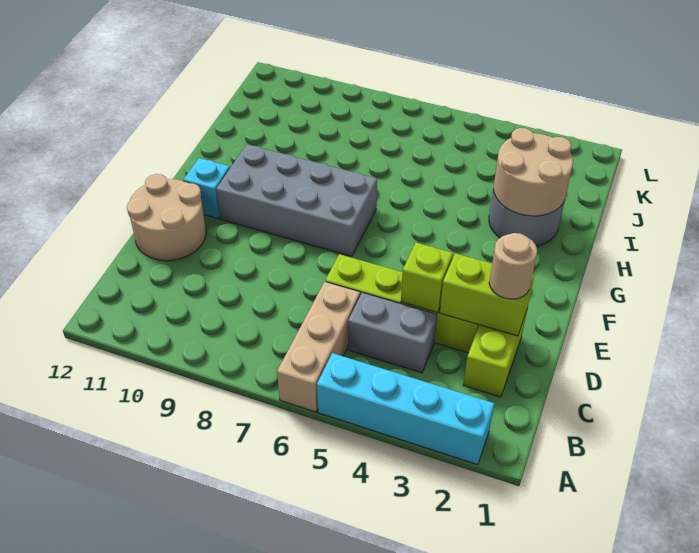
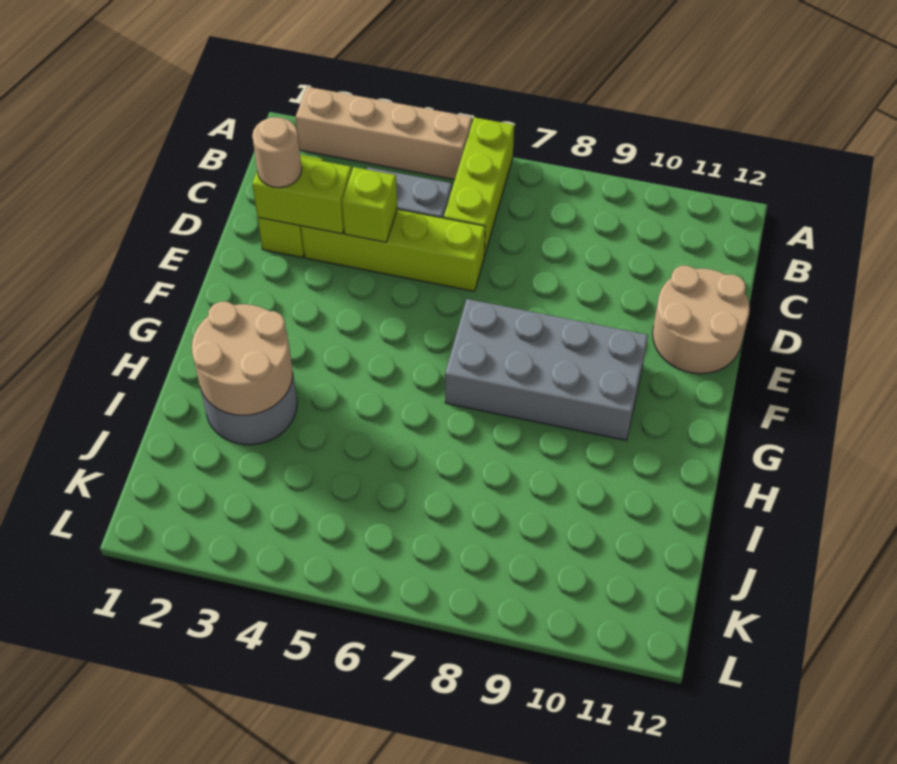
cyan 1x4 brick [317,353,495,465] -> tan 1x4 brick [296,87,472,180]
tan 1x3 brick [277,282,360,412] -> lime 1x3 brick [444,117,514,256]
cyan 1x1 brick [183,158,230,219] -> none

